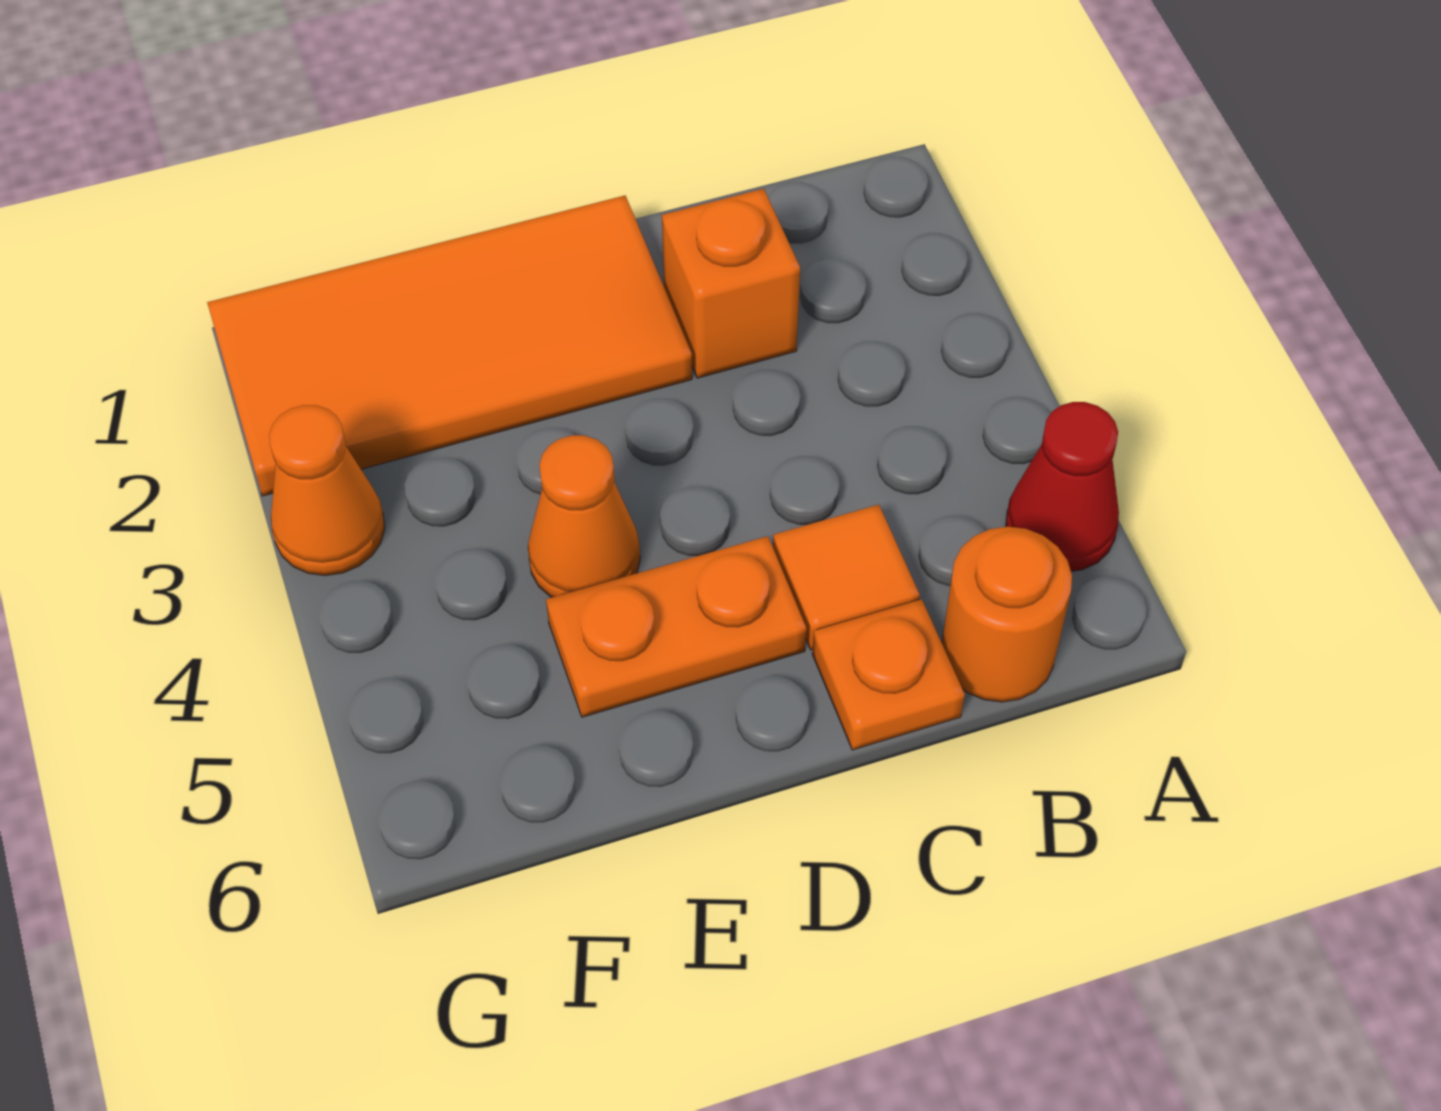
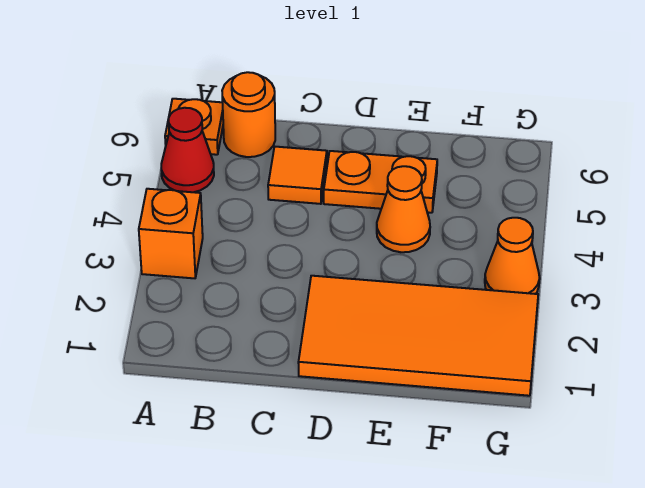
orange 1x1 brick [662,189,800,378] -> orange 1x1 brick moved to [139,189,203,278]
orange 1x1 plate [812,599,965,750] -> orange 1x1 plate moved to [165,99,223,155]

